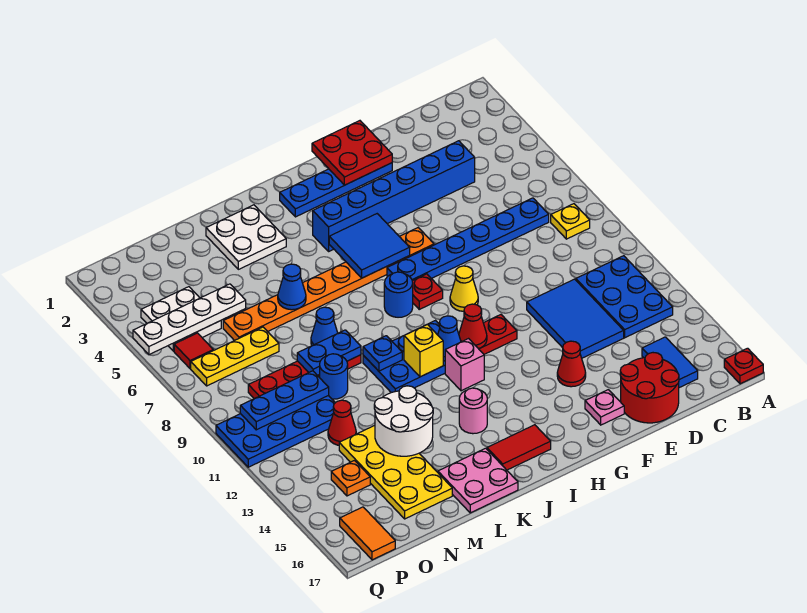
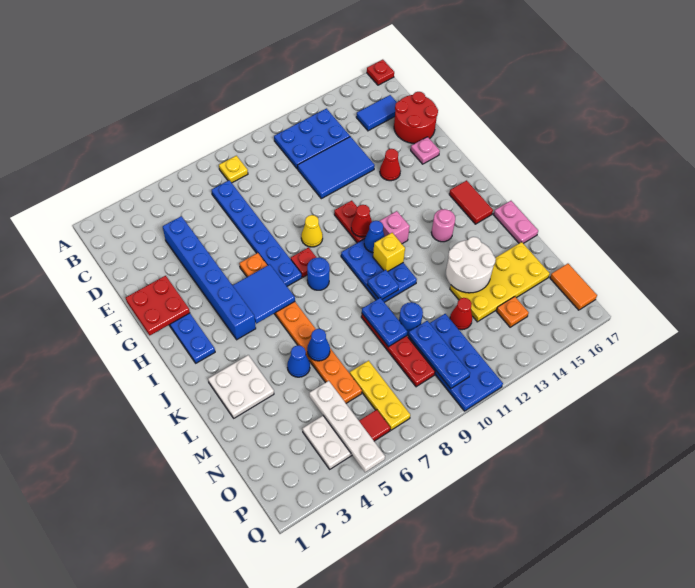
pink 2x2 plate [438,448,518,513] -> pink 1x2 plate [494,201,538,243]
blue 1x1 cone [311,307,338,346] -> blue 1x1 cone moved to [287,345,310,377]
orange 1x2 tile [340,507,395,560] -> orange 1x2 tile turned to [550,264,597,310]

